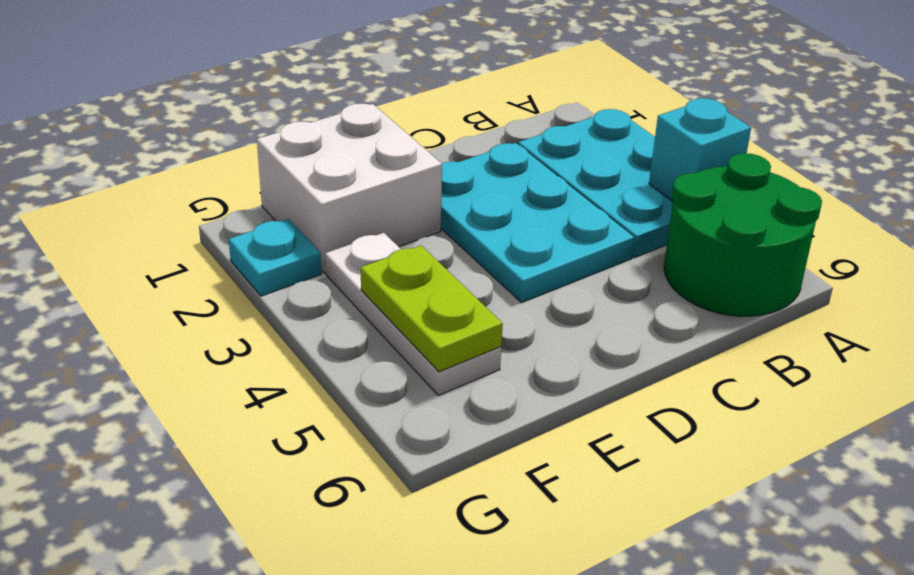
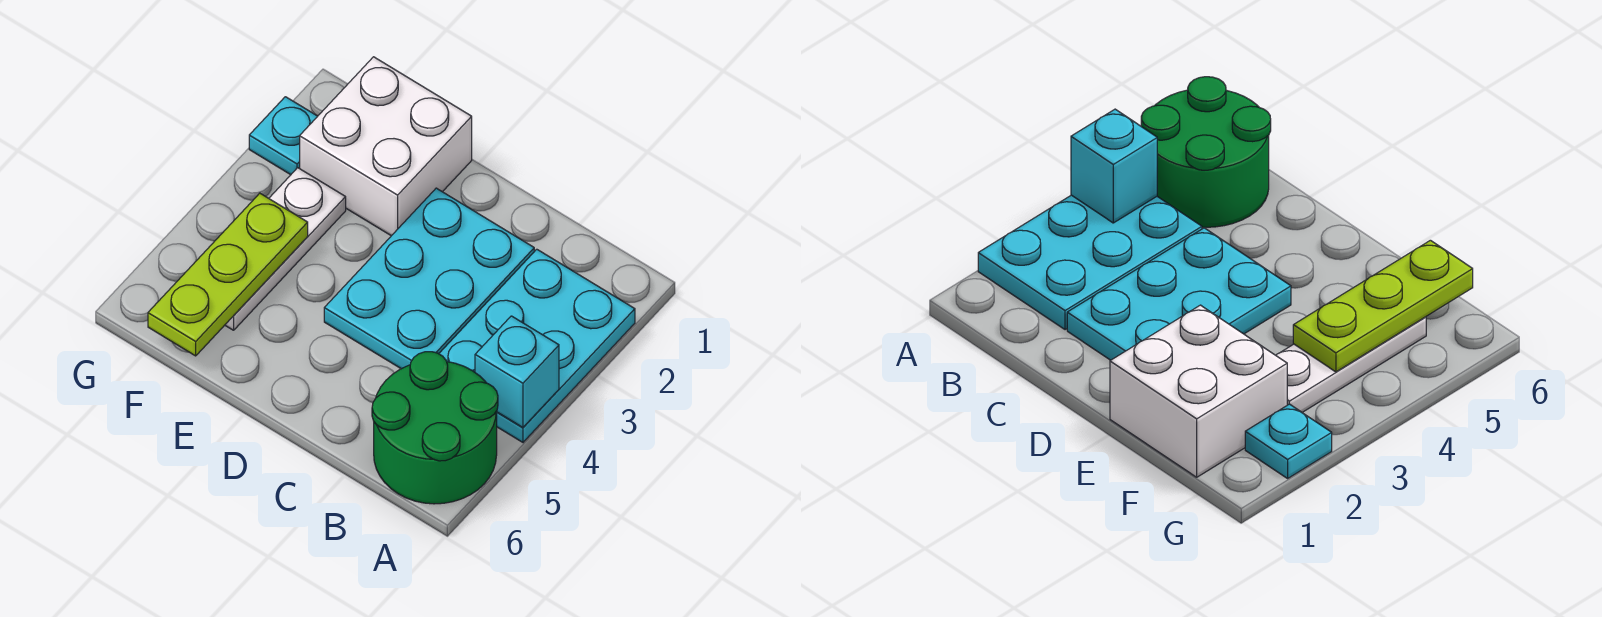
lime 1x2 plate [361,246,503,372] -> lime 1x3 plate [148,193,308,356]

